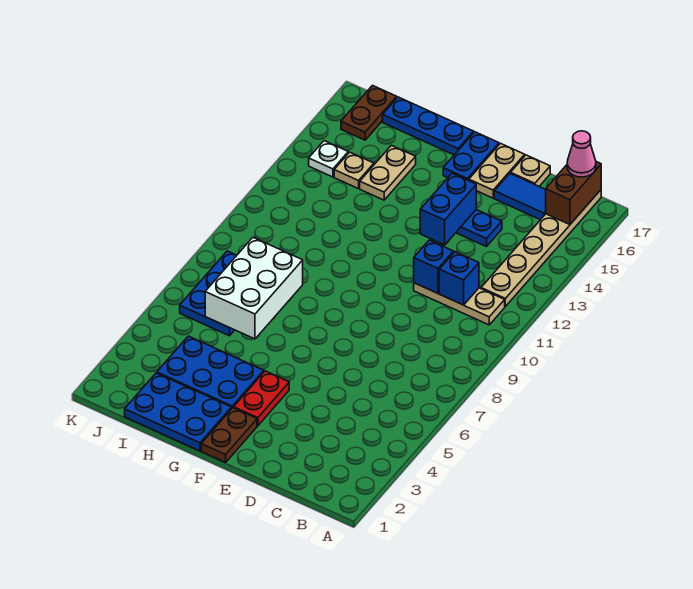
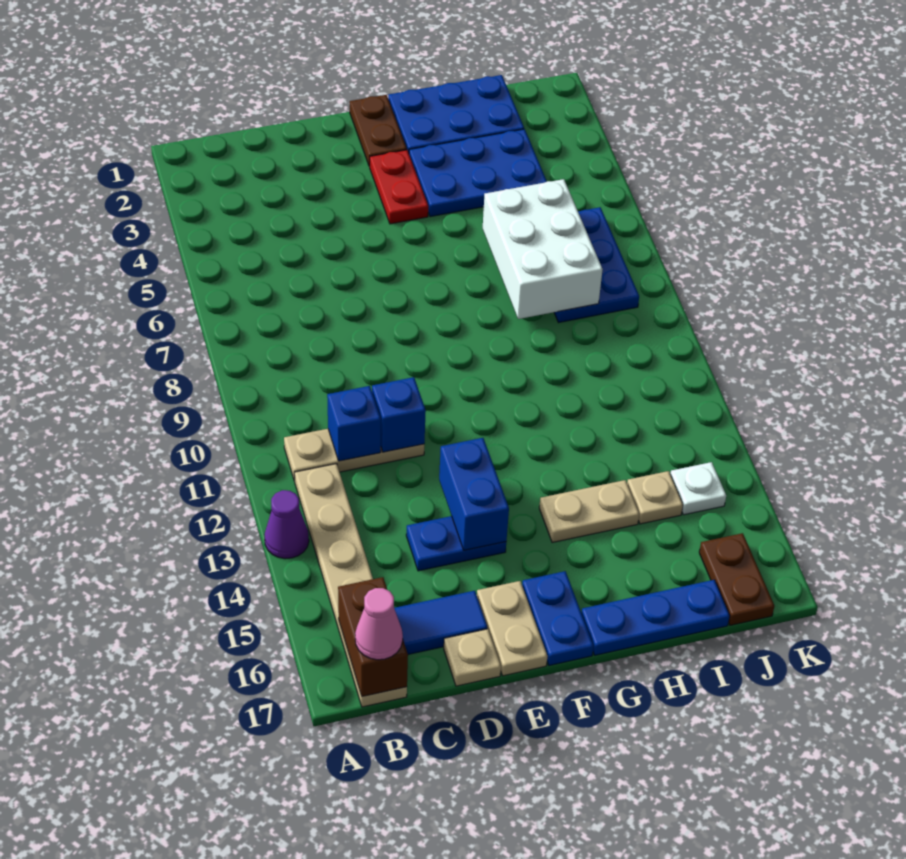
none -> purple 1x1 cone [264,490,309,559]
tan 1x2 plate [360,145,416,200] -> tan 1x2 plate turned to [539,480,639,543]

